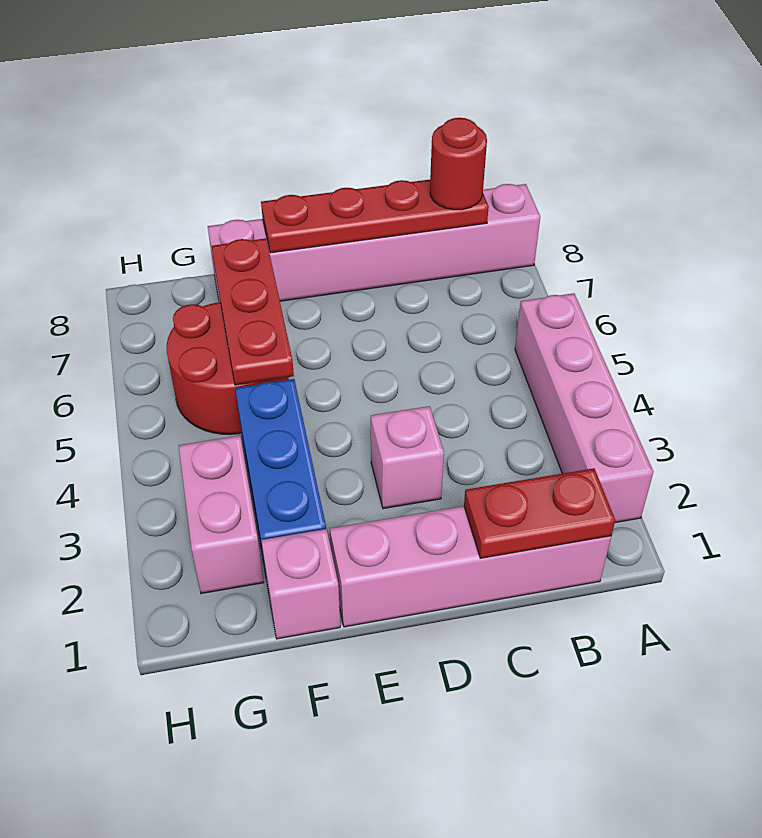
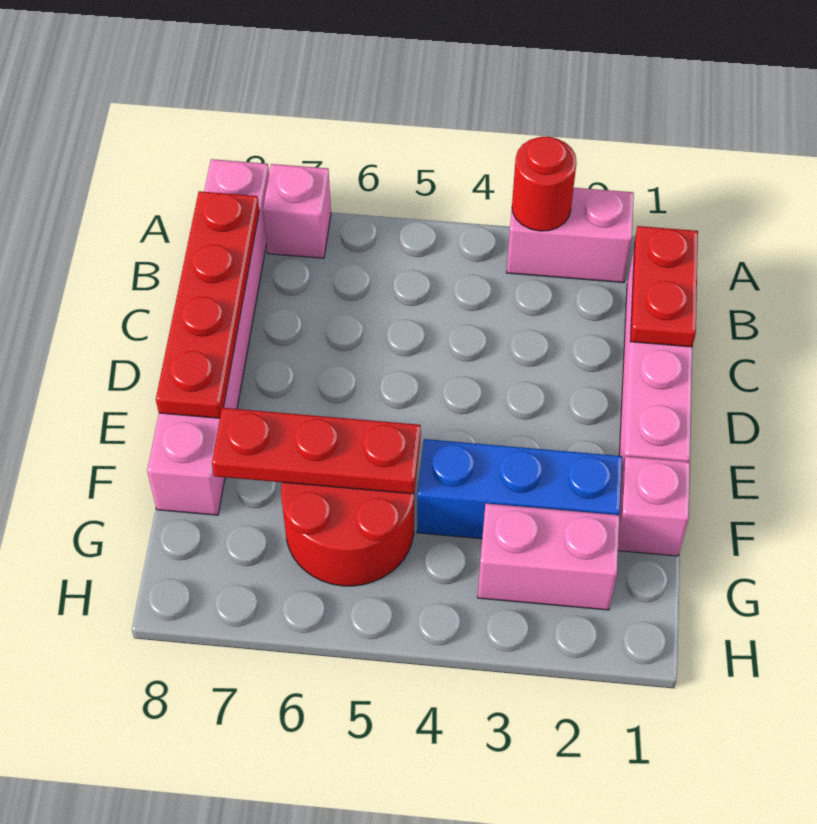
pink 1x4 brick [515,293,653,523] -> pink 1x2 brick [506,188,634,283]
red 1x1 round brick [430,118,487,210] -> red 1x1 round brick moved to [512,137,577,231]
pink 1x1 brick [371,406,444,509] -> pink 1x1 brick moved to [263,164,331,258]

